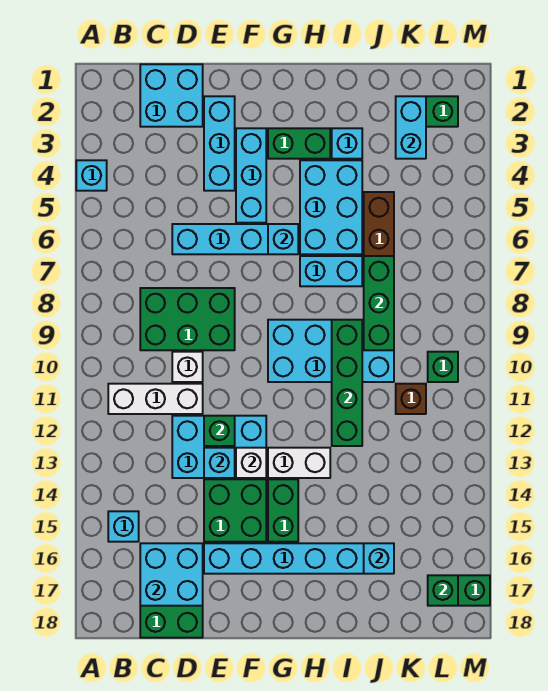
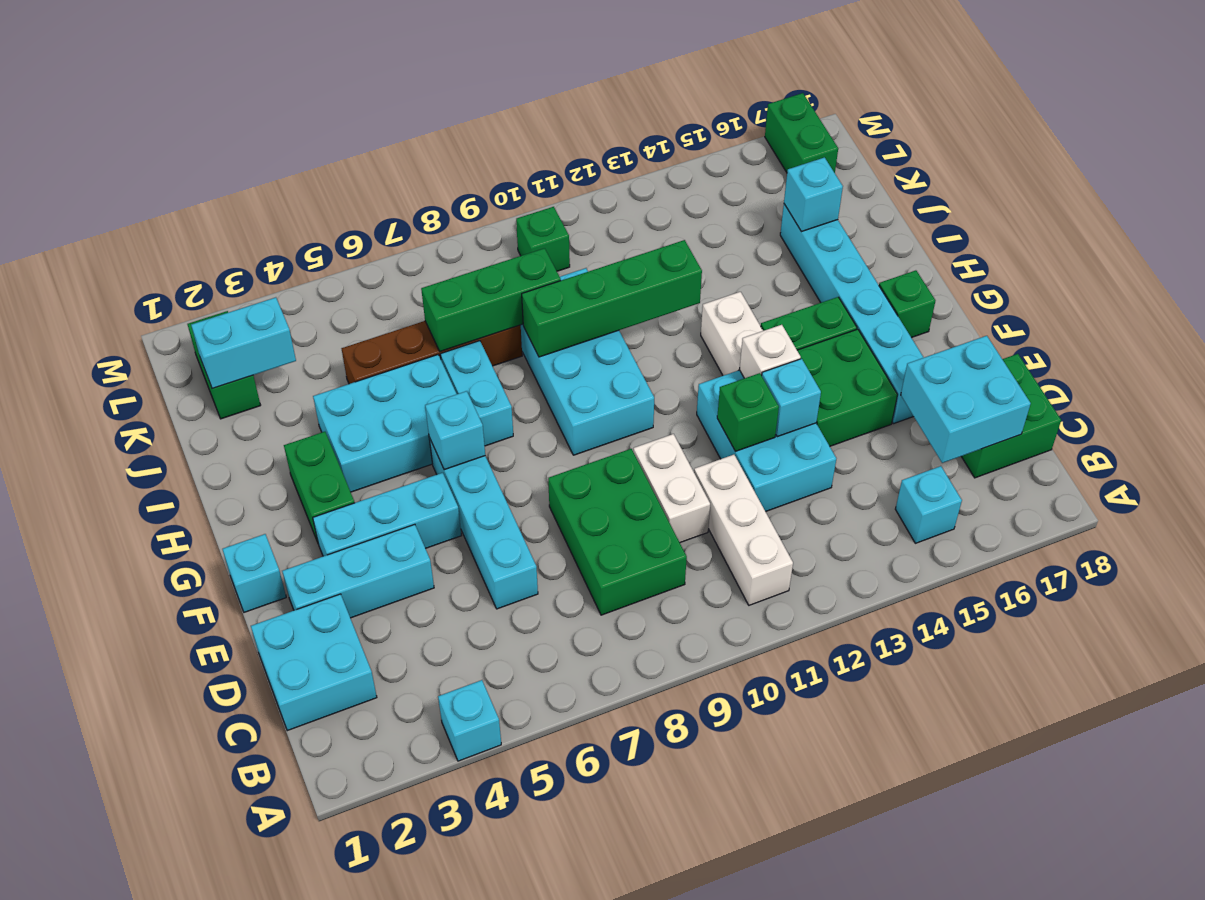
white 1x1 brick [172,352,203,382] -> white 1x2 brick [633,434,710,543]
cyan 1x1 brick [332,128,362,159] -> cyan 1x1 brick moved to [222,534,286,612]
brown 1x1 brick [396,384,426,414] -> none
green 1x1 brick [428,575,458,606] -> green 1x1 brick moved to [879,270,935,338]

